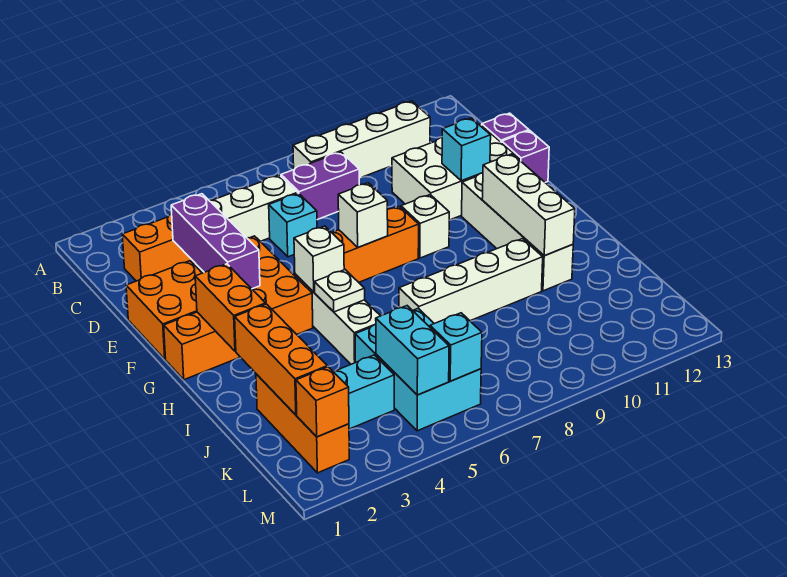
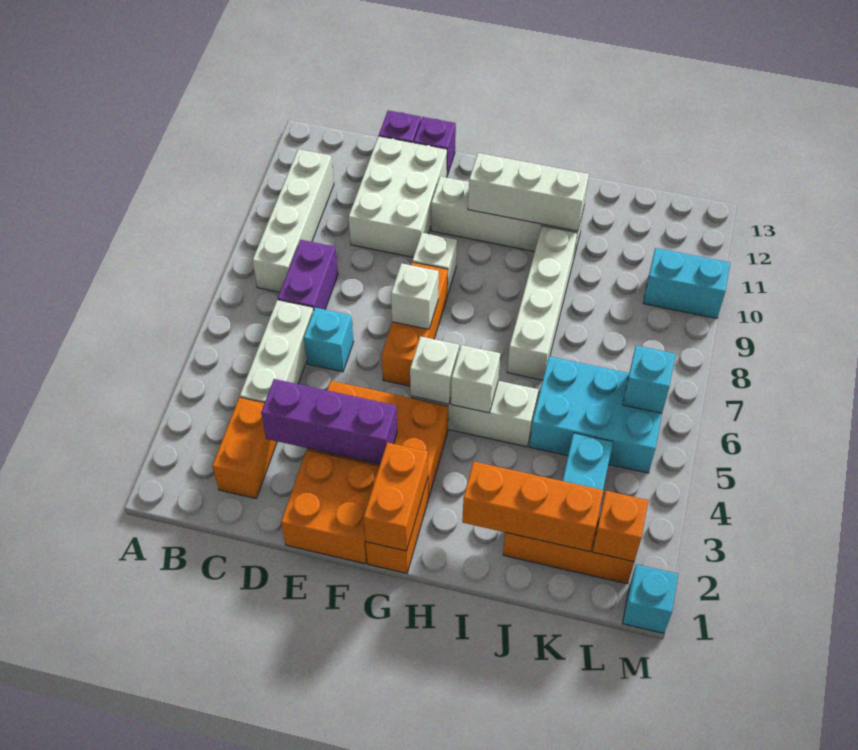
cyan 1x1 brick [442,118,491,181] -> cyan 1x1 brick moved to [622,564,678,633]
orange 1x2 brick [195,264,266,351] -> orange 1x2 brick turned to [364,443,428,551]
white 1x1 plate [314,270,365,312] -> white 1x1 brick [451,345,500,413]
cyan 1x2 brick [376,306,449,395] -> cyan 1x2 brick moved to [643,248,730,318]

